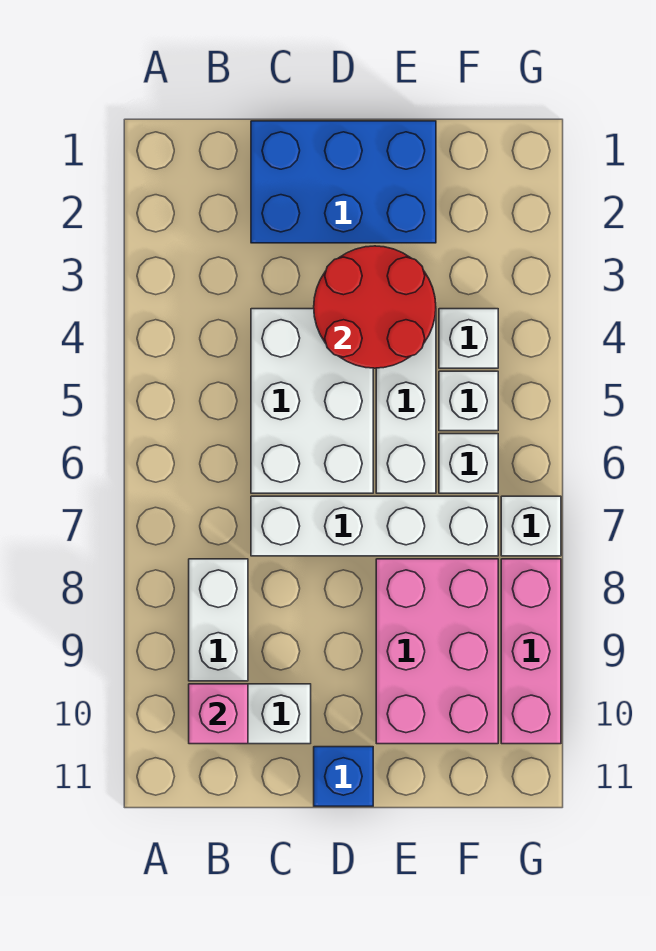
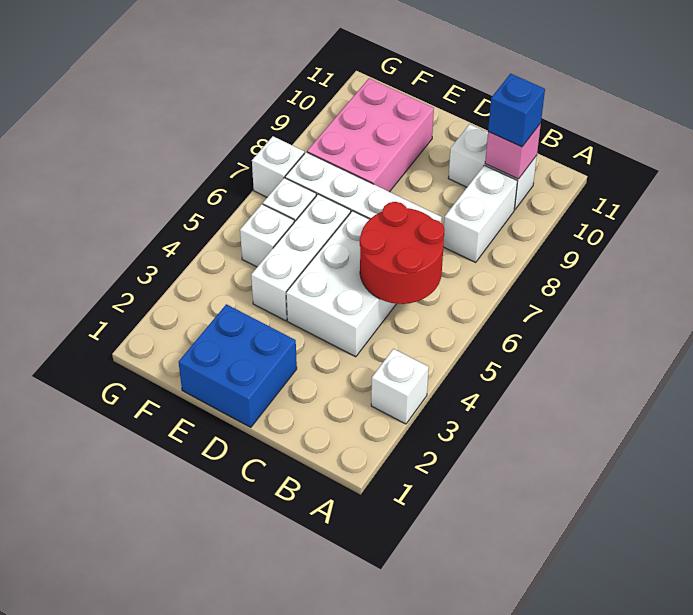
blue 2x3 brick [251,121,436,243] -> blue 2x2 brick [179,304,297,427]
red 2x2 round brick [314,246,436,368] -> red 2x2 round brick moved to [360,202,445,304]
blue 1x1 brick [314,747,373,806] -> blue 1x1 brick moved to [488,74,545,147]
white 1x1 brick [439,309,498,368] -> white 1x1 brick moved to [371,349,429,424]
pink 1x3 brick [501,559,561,744] -> none

